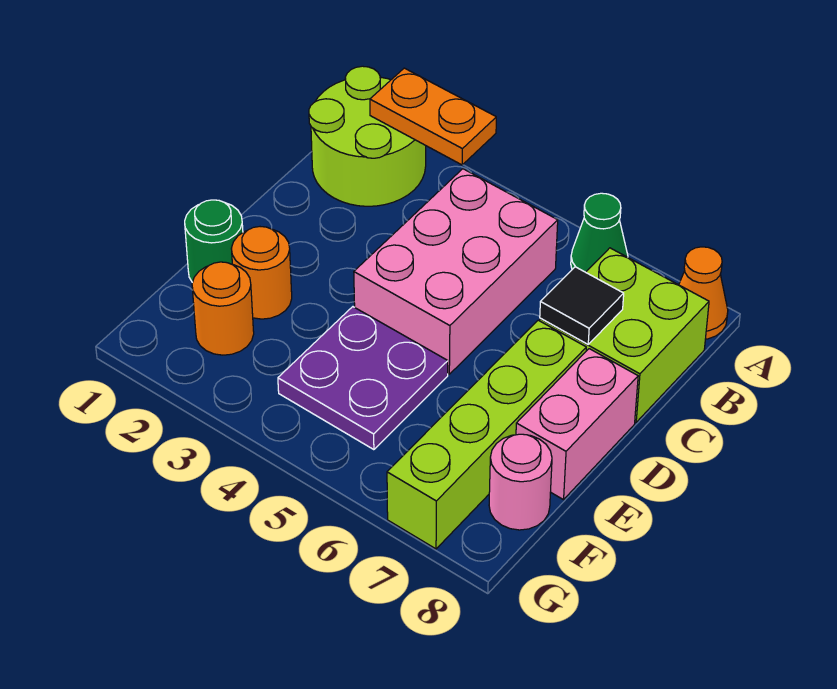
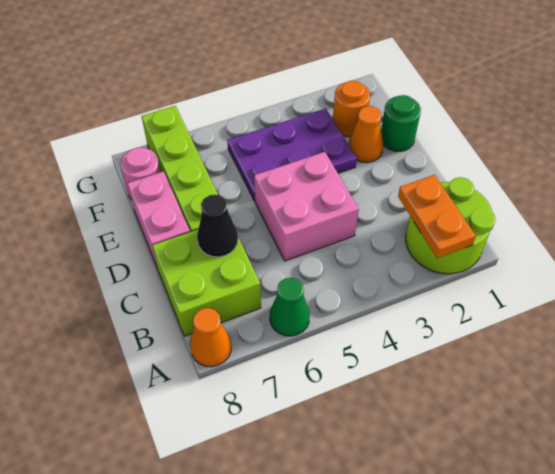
orange 1x2 plate [370,68,496,165] -> orange 1x2 plate turned to [398,175,476,258]
pink 2x3 brick [354,169,558,374] -> pink 2x2 brick [254,152,359,261]
black 1x1 tile [540,267,624,344] -> black 1x1 cone [197,195,238,257]
orange 1x1 round brick [231,227,292,319] -> orange 1x1 cone [348,106,383,163]
purple 2x2 plate [278,307,448,450] -> purple 2x3 plate [227,108,357,201]

